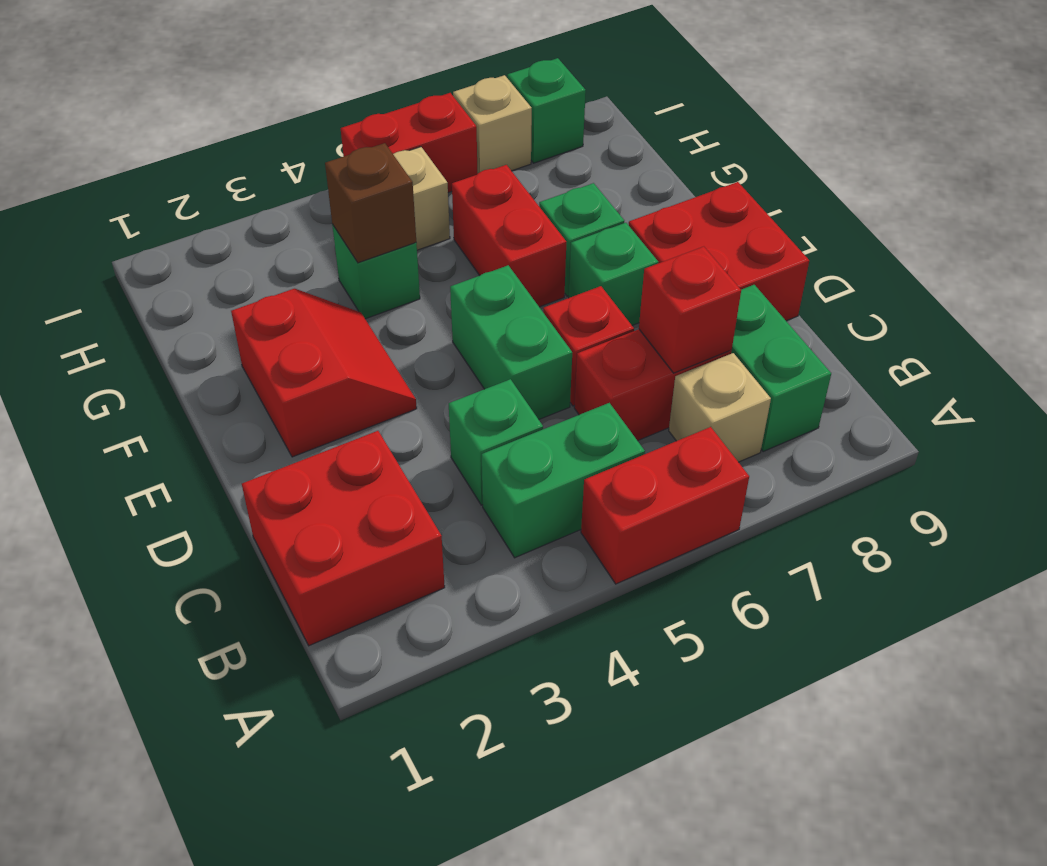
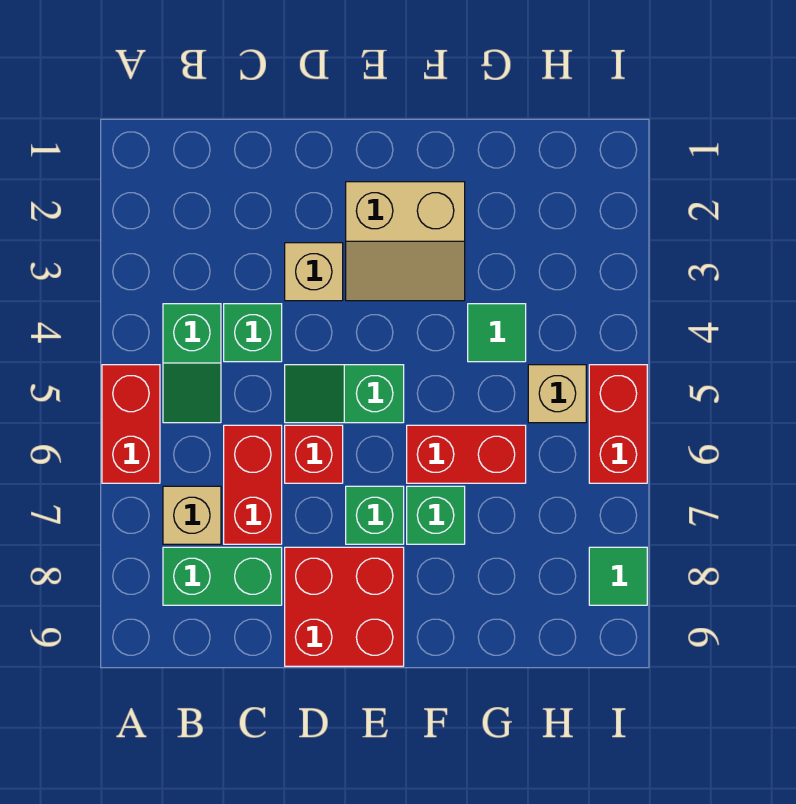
red 2x2 brick [242,431,445,646] -> none
green 1x2 brick [482,403,645,558] -> green 1x2 slope [163,304,221,423]
red 1x1 brick [639,247,741,373] -> none
green 1x2 brick [450,265,572,419] -> green 1x2 slope [285,365,404,423]
red 2x2 slope [231,289,417,457] -> tan 2x2 slope [346,182,465,301]
green 1x1 brick [332,224,420,319] -> green 1x1 tile [468,304,526,362]
brown 1x1 brick [325,143,416,263] -> none
tan 1x1 brick [453,75,532,173] -> tan 1x1 brick moved to [285,243,343,301]
green 1x1 brick [507,58,586,163] -> green 1x1 tile [589,547,647,605]

